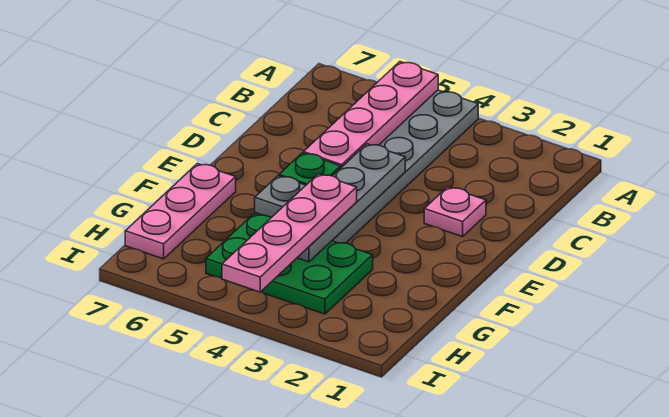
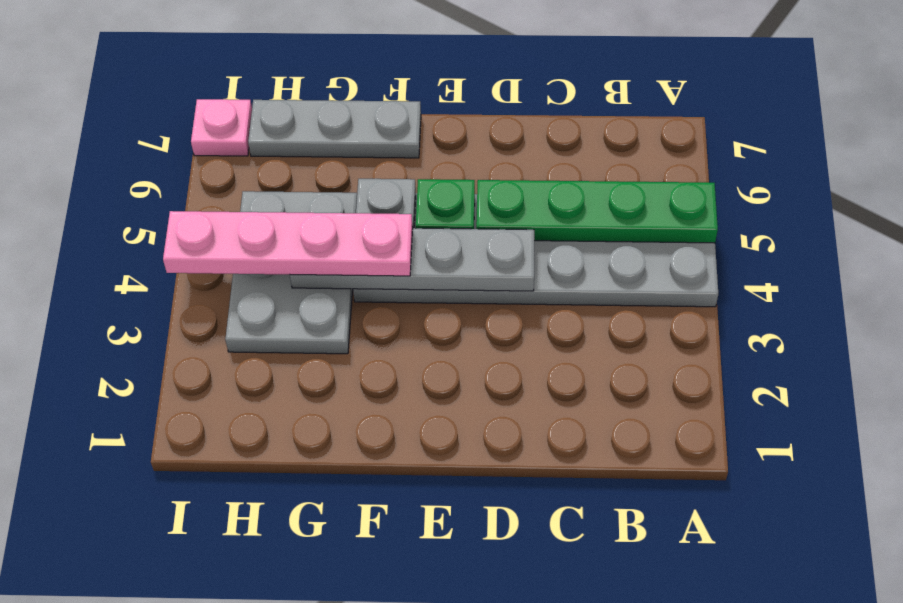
pink 1x4 plate [304,62,438,168] -> green 1x4 plate [476,180,718,243]
pink 1x1 plate [424,187,486,237] -> pink 1x1 plate moved to [191,99,252,156]
pink 1x3 plate [125,164,236,259] -> grey 1x3 plate [248,100,421,158]
green 2x3 plate [206,214,373,314] -> grey 2x3 plate [225,191,357,354]

